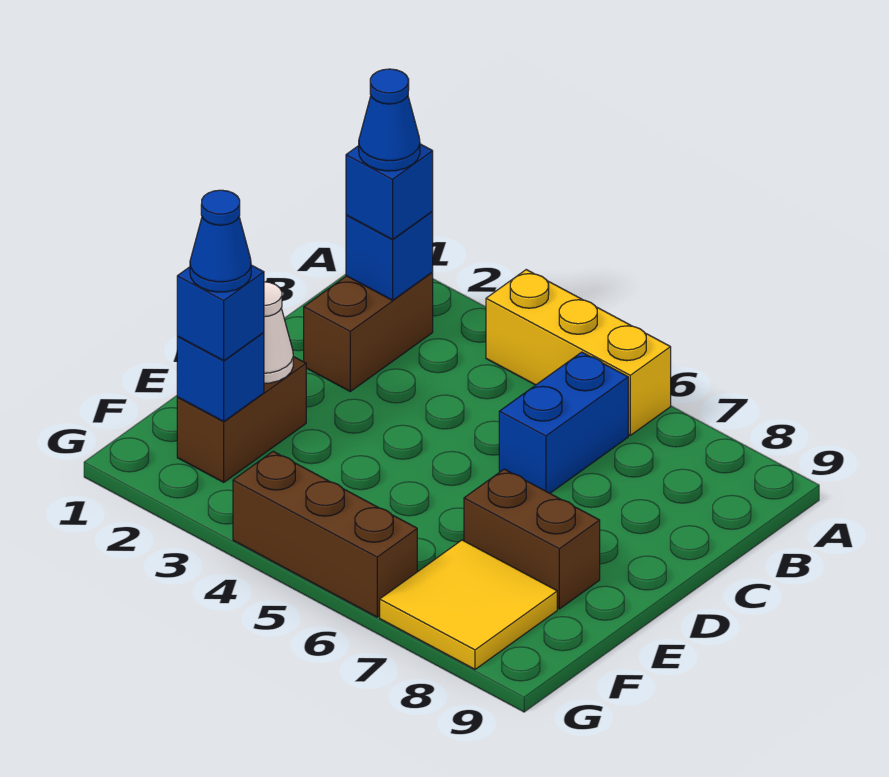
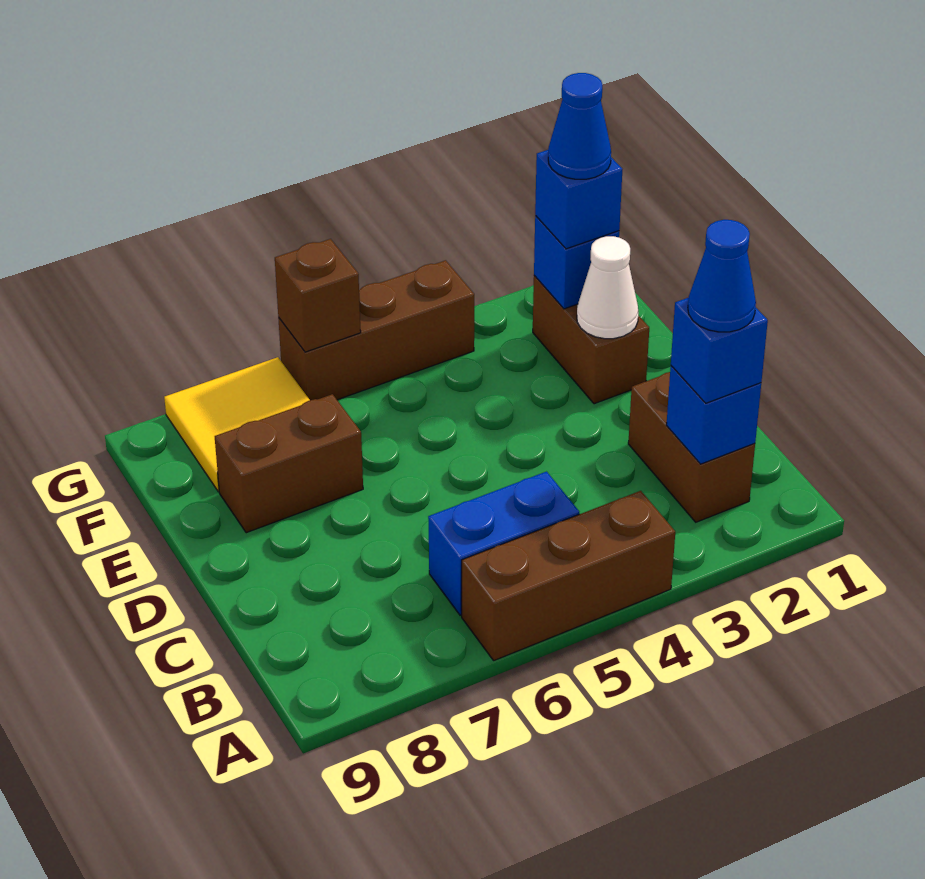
yellow 1x3 brick [486,270,671,435] -> brown 1x3 brick [462,491,675,660]
blue 1x2 brick [499,352,628,493] -> blue 1x2 brick turned to [428,472,579,615]
none -> brown 1x1 brick [275,239,361,352]

